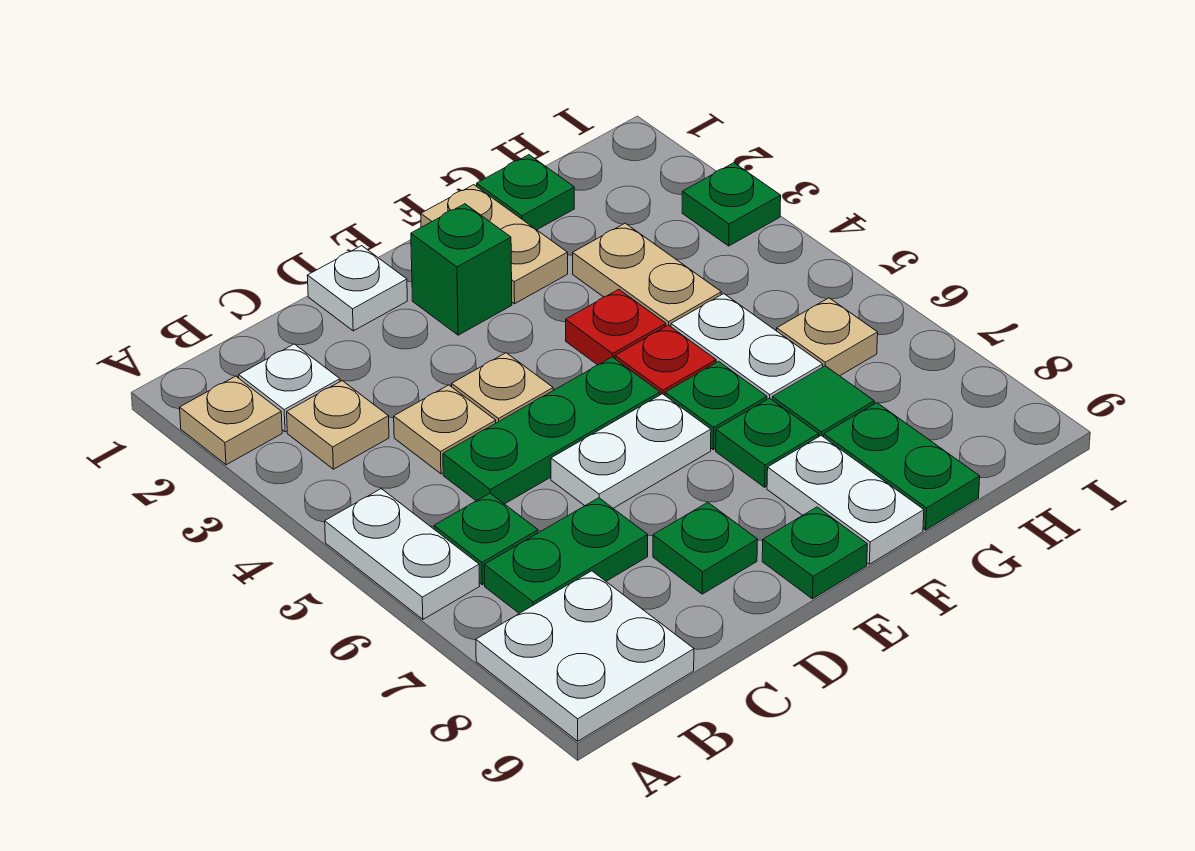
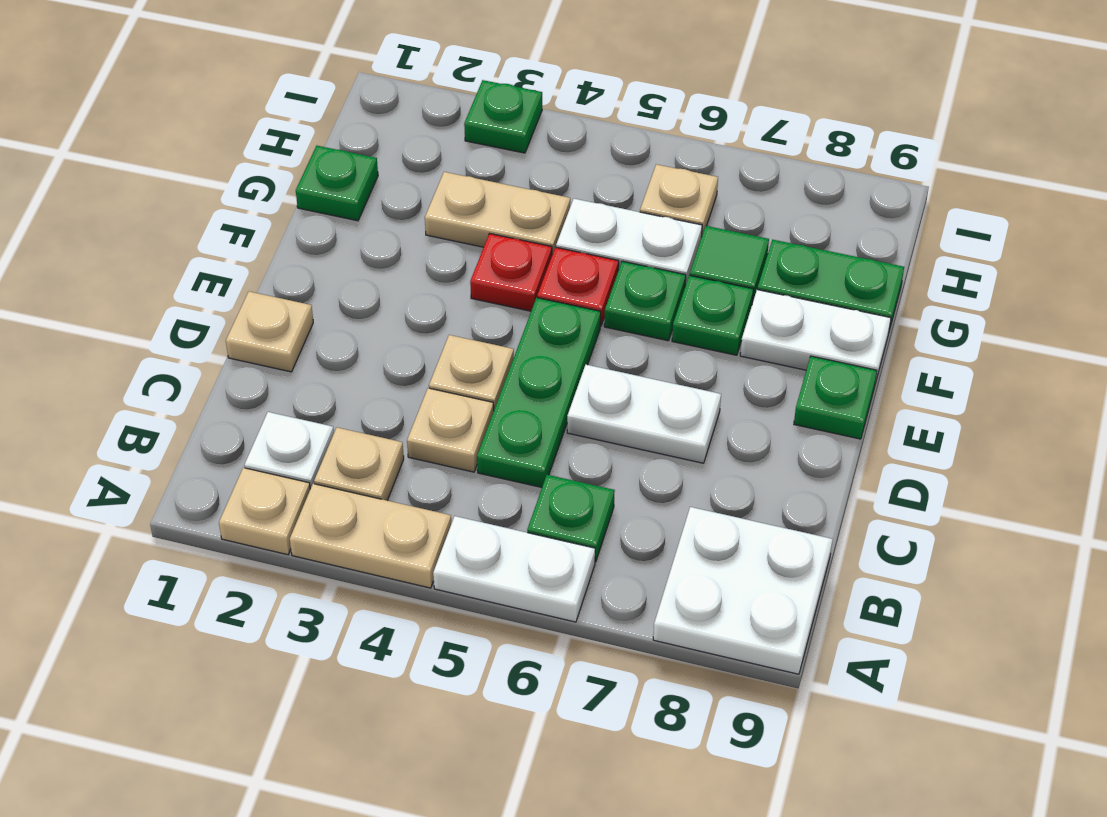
green 1x2 plate [484,498,648,613] -> none
white 1x1 plate [307,246,407,331] -> tan 1x1 plate [226,292,313,372]
white 1x2 plate [551,394,711,508] -> white 1x2 plate turned to [567,365,721,463]
green 1x1 plate [653,502,758,594] -> none
green 1x1 brick [411,204,512,335] -> none
tan 1x2 plate [421,185,568,304] -> tan 1x2 plate moved to [290,484,451,588]

